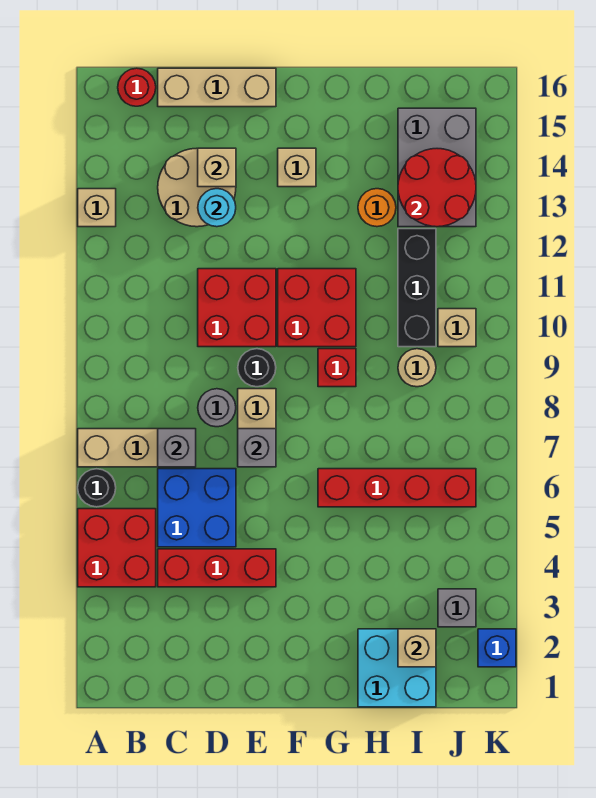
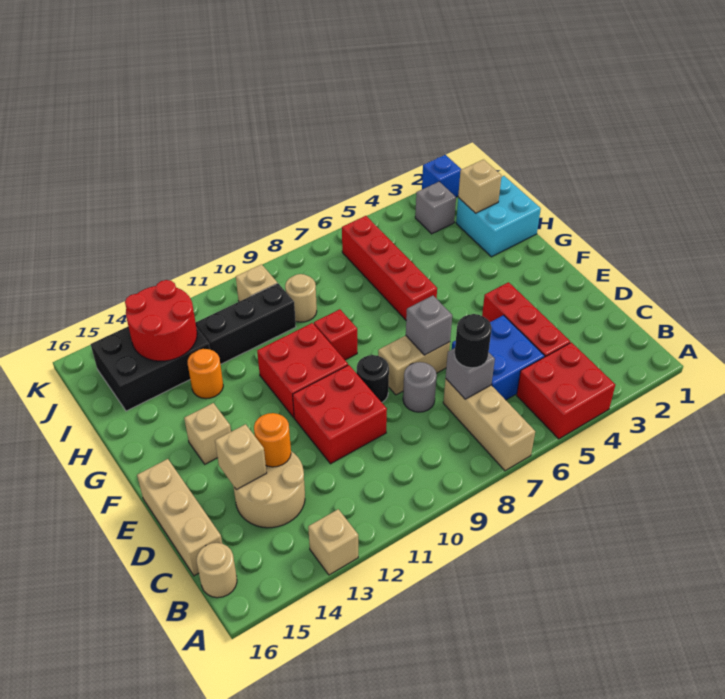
black 1x1 round brick [78,469,116,507] -> black 1x1 round brick moved to [455,314,492,368]
red 1x1 round brick [118,68,156,106] -> tan 1x1 round brick [197,543,237,598]
cyan 1x1 round brick [198,189,236,227] -> orange 1x1 round brick [254,413,291,467]
grey 2x3 brick [398,108,476,227] -> black 2x3 brick [91,327,210,411]

